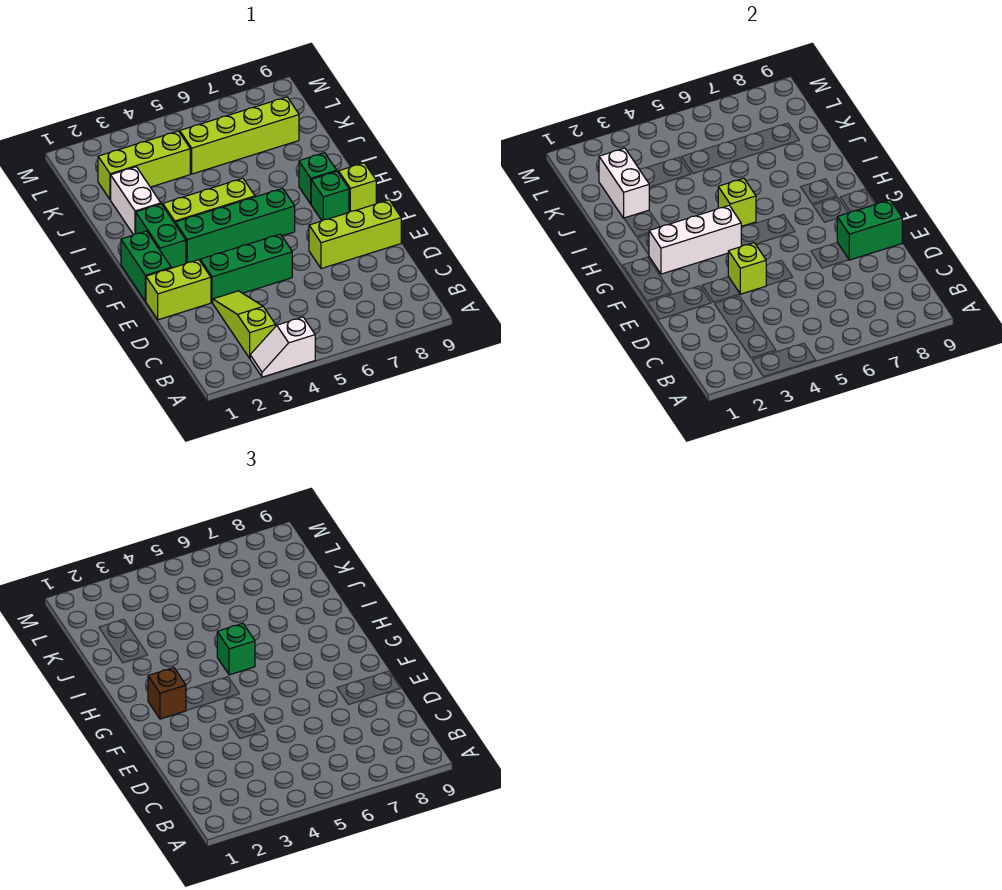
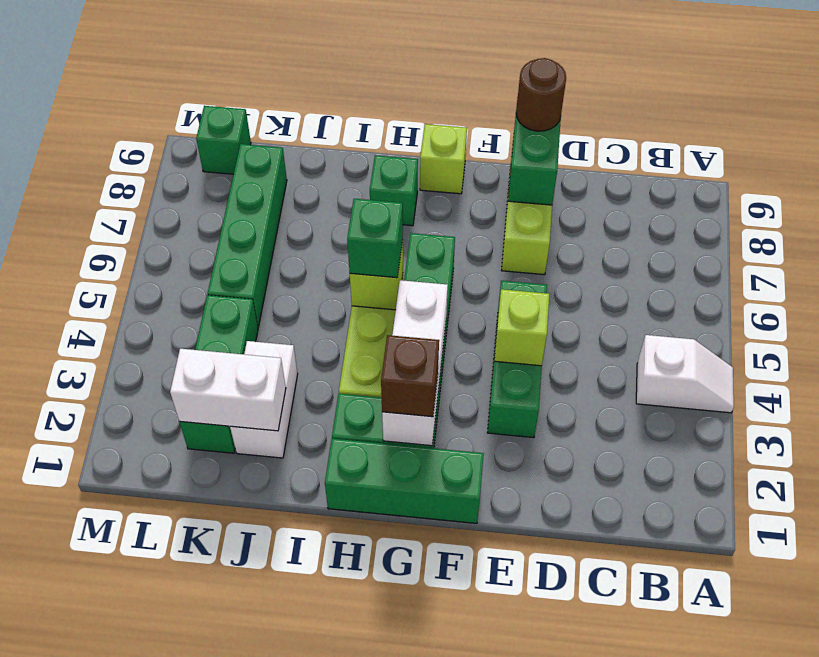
white 1x2 slope [250,317,315,377] -> white 1x2 slope turned to [636,335,734,413]
lime 1x3 slope [213,291,276,358] -> none
lime 1x2 brick [146,260,211,320] -> none
none -> brown 1x1 round brick [516,58,566,131]
green 1x2 brick [121,231,171,301] -> green 1x3 brick [325,439,484,523]
green 1x1 brick [311,171,349,221] -> green 1x1 brick moved to [196,106,251,174]
white 1x2 brick [111,167,161,235] -> white 1x2 brick turned to [230,341,298,458]
lime 1x3 brick [98,131,190,200] -> green 1x3 brick [180,295,258,453]
lime 1x4 brick [180,97,299,174] -> green 1x4 brick [208,144,287,327]

